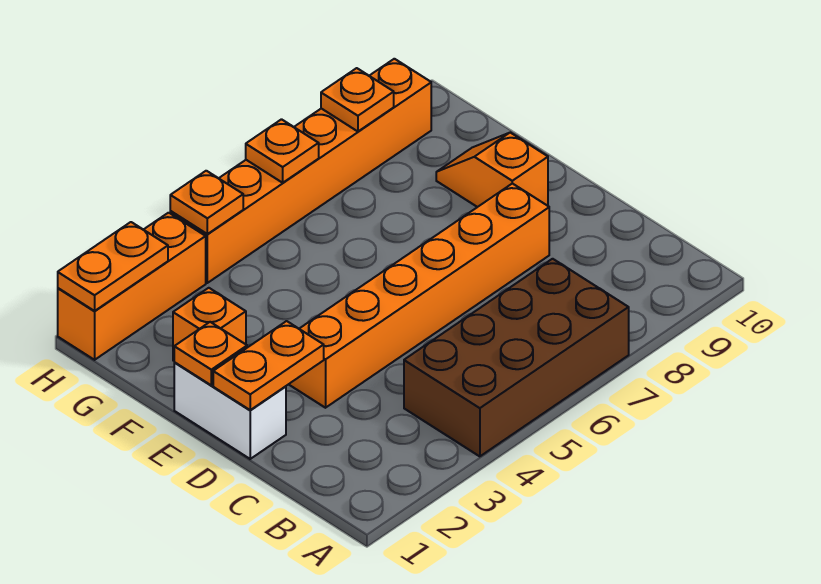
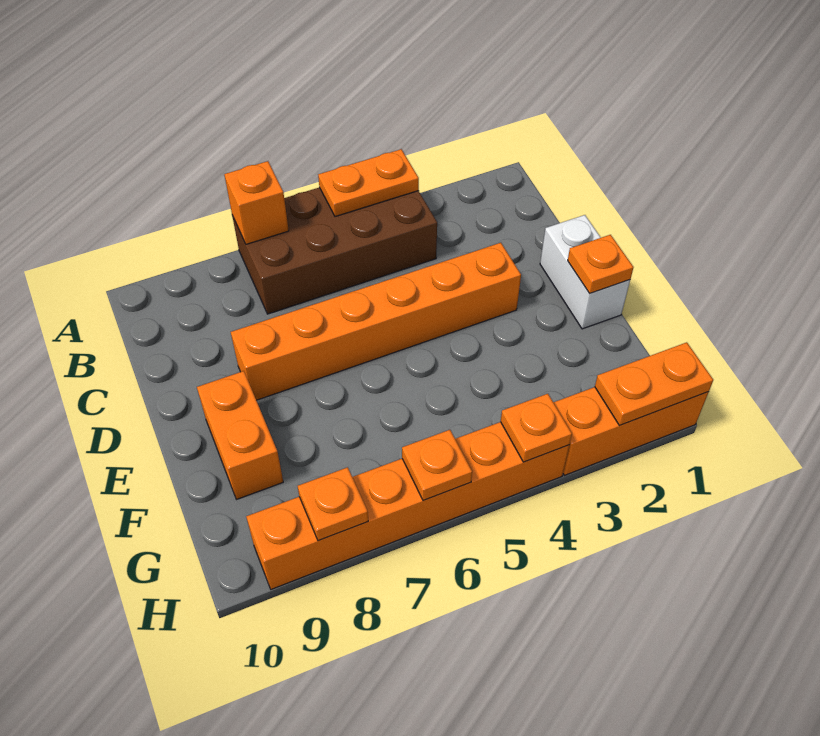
orange 1x2 plate [213,321,324,410] -> orange 1x2 plate moved to [318,149,419,217]
orange 1x2 slope [436,133,548,207] -> orange 1x2 brick [197,371,283,499]
orange 1x1 brick [173,288,246,361] -> orange 1x1 brick moved to [224,161,289,244]

